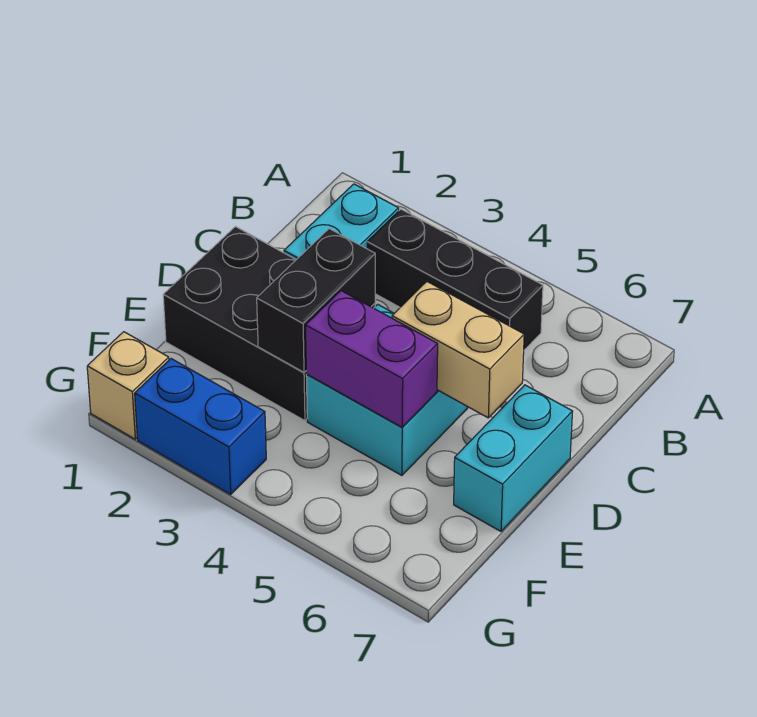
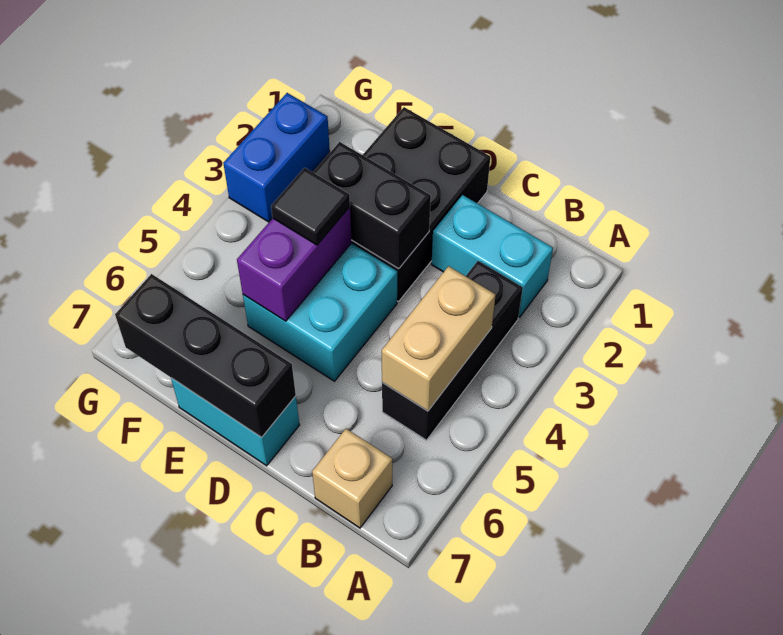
tan 1x2 brick [392,282,524,418] -> tan 1x2 brick moved to [382,266,496,411]
none -> black 1x3 brick [115,274,296,437]
none -> black 1x1 tile [271,168,350,245]
tan 1x1 brick [87,332,169,439] -> tan 1x1 brick moved to [312,429,392,528]

